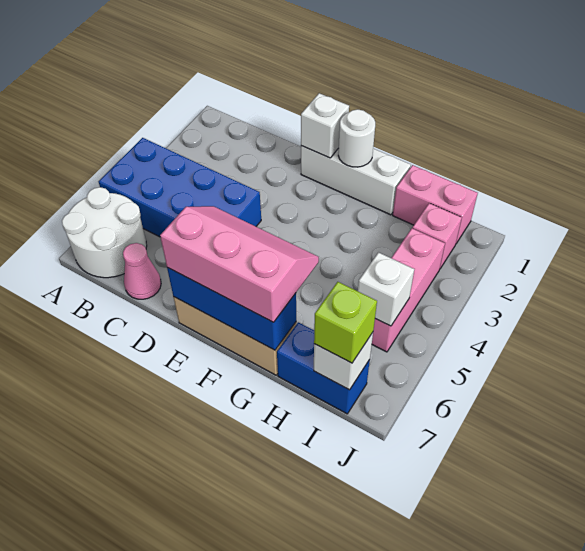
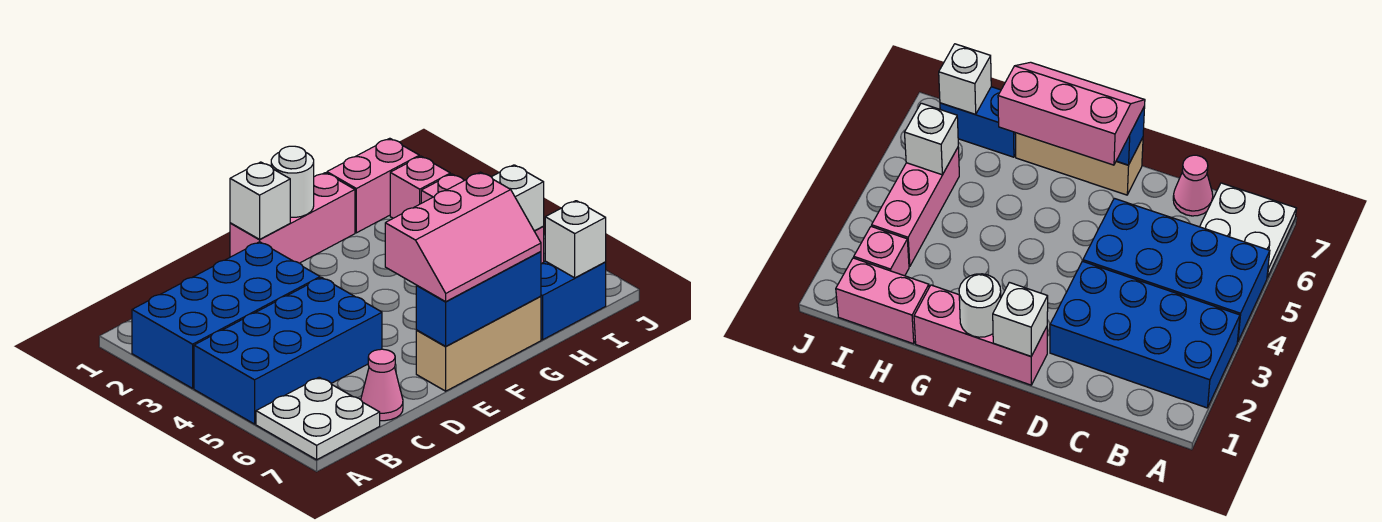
none -> blue 2x4 brick [132,242,320,388]
white 2x2 round brick [62,187,147,278] -> white 2x2 plate [256,377,380,460]
white 1x3 brick [301,146,411,215] -> pink 1x3 brick [230,173,355,263]
pink 2x3 slope [160,206,319,322] -> pink 2x3 slope turned to [385,172,541,302]
lime 1x1 brick [314,282,377,363] -> none

